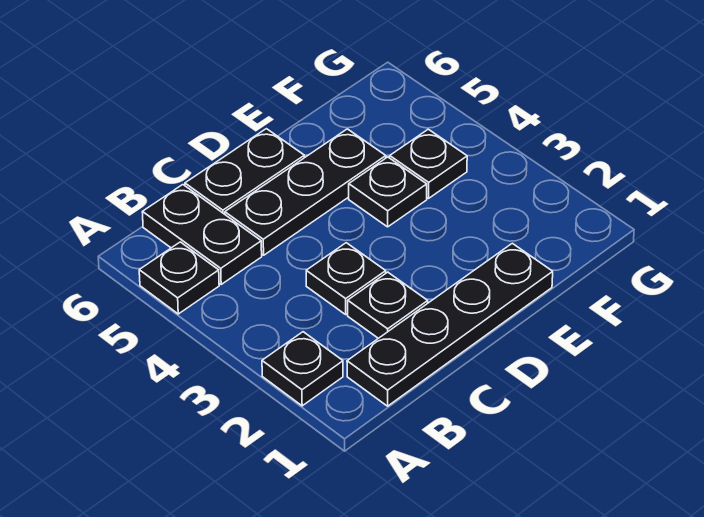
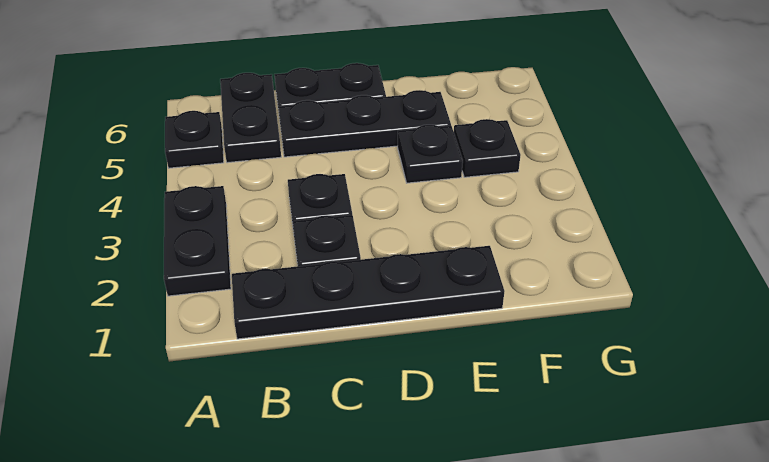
black 1x1 plate [262,332,343,406] -> black 1x2 plate [164,186,231,296]

